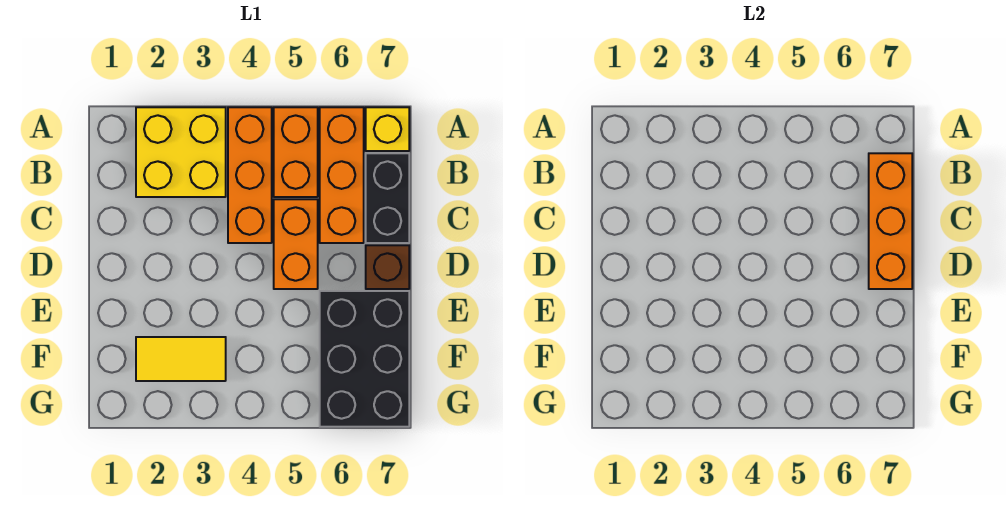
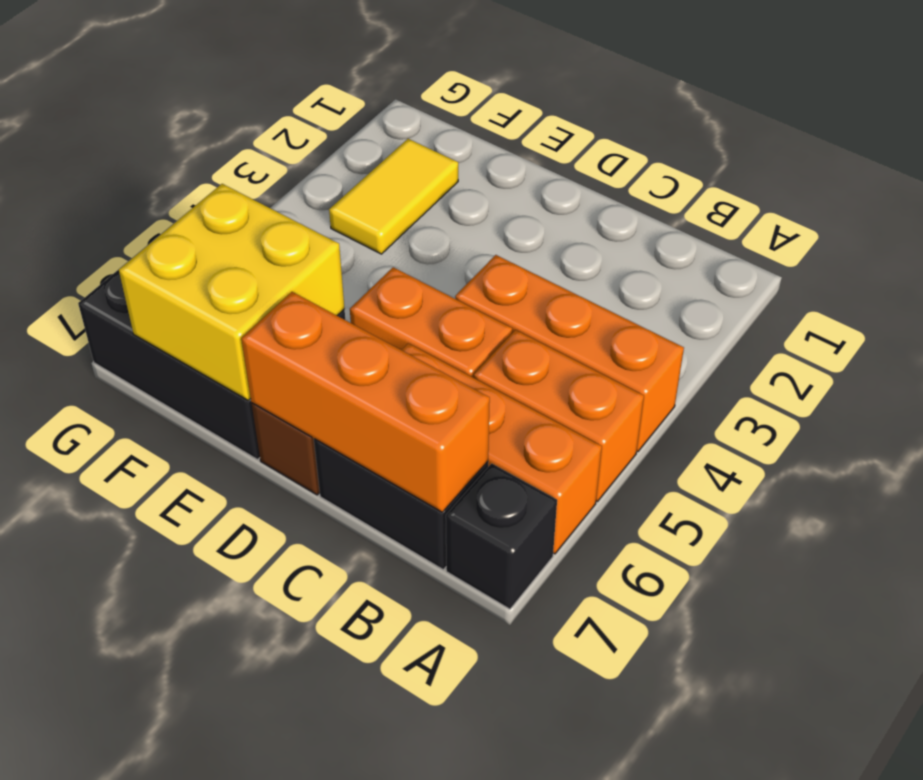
yellow 2x2 brick [136,107,226,197] -> yellow 2x2 brick moved to [119,184,344,400]
yellow 1x1 brick [366,107,409,151] -> black 1x1 brick [446,463,557,609]

